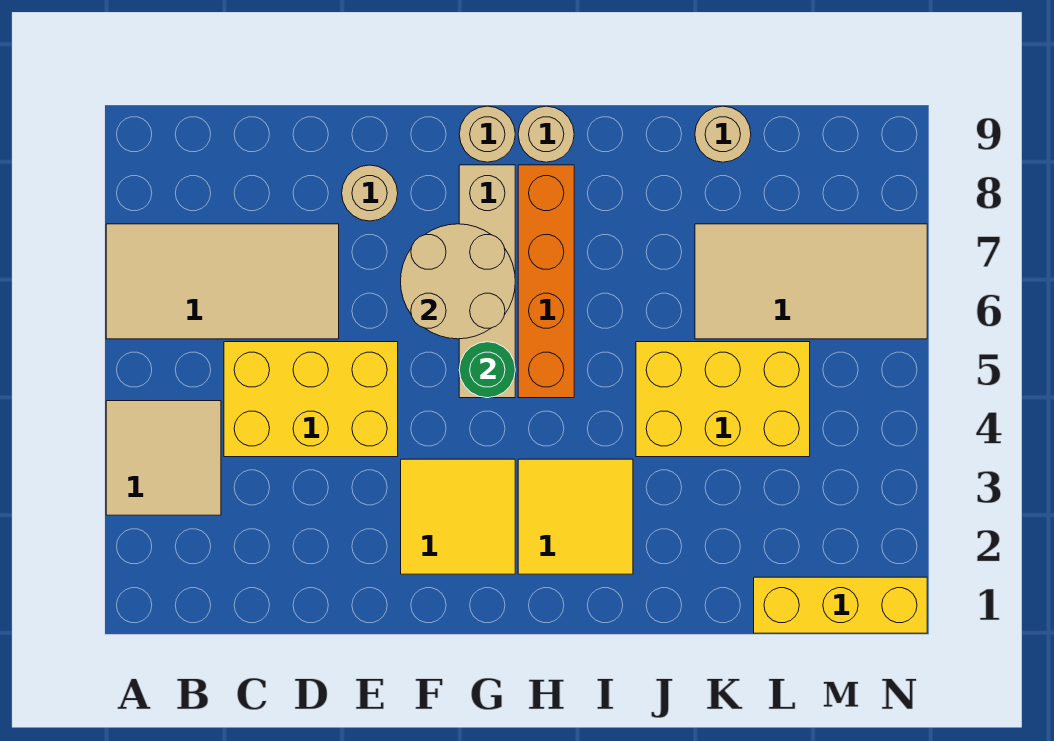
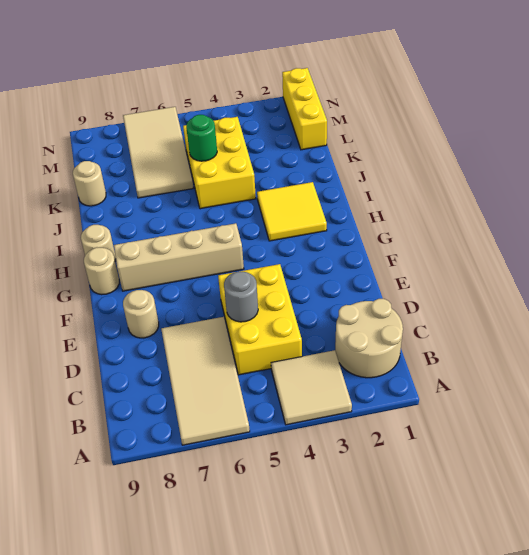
none -> grey 1x1 round brick [224,272,258,322]
yellow 2x2 tile [401,459,515,574] -> none
tan 2x2 round brick [401,224,515,339] -> tan 2x2 round brick moved to [335,299,403,378]
green 1x1 round brick [459,342,515,398] -> green 1x1 round brick moved to [186,115,217,161]
orange 1x4 brick [518,165,574,398] -> none

